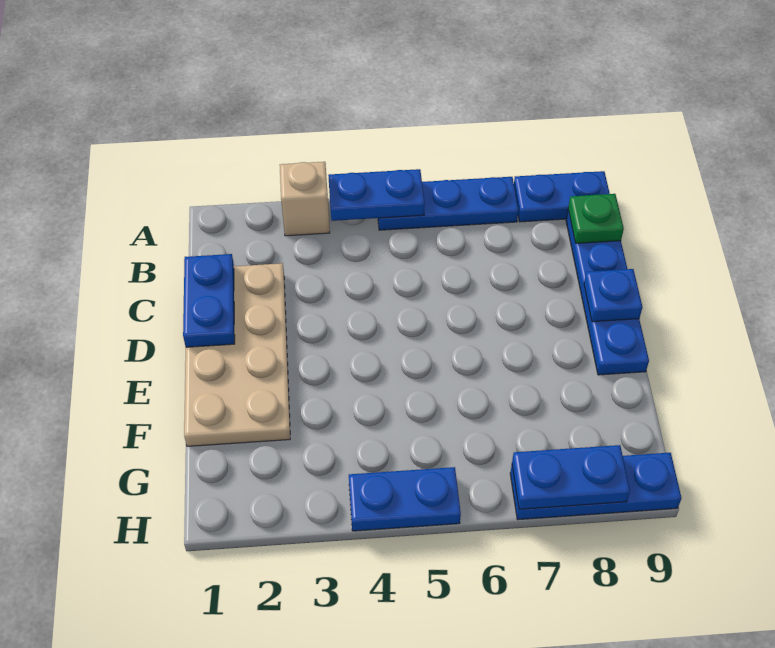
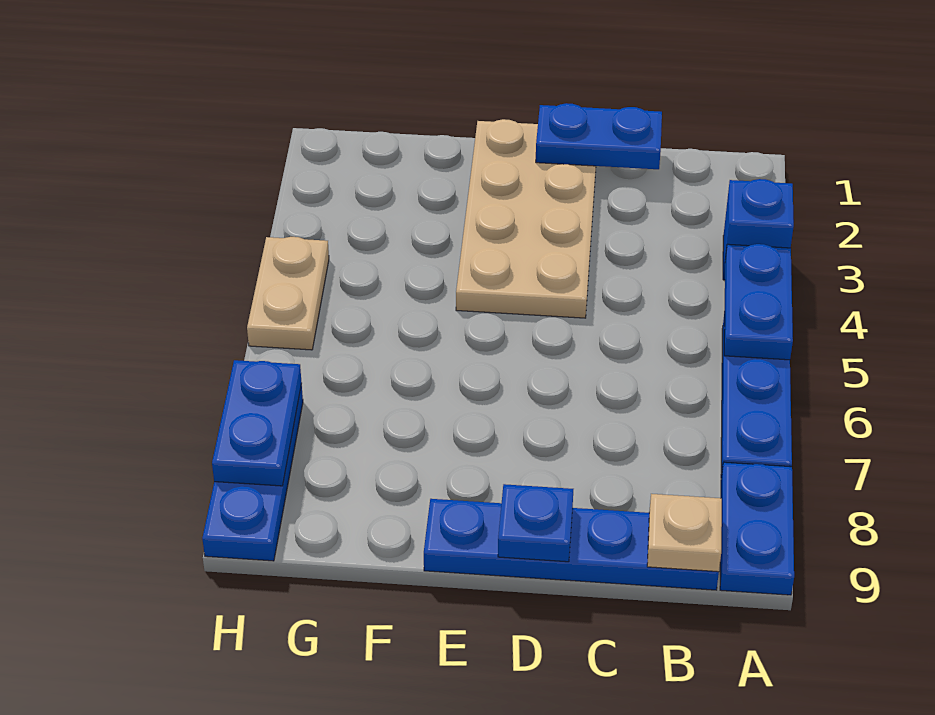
tan 1x1 brick [280,162,330,236] -> blue 1x1 brick [723,179,794,280]
green 1x1 plate [568,194,624,243] -> tan 1x1 plate [647,494,722,572]
tan 2x4 plate [184,263,290,446] -> tan 2x4 plate turned to [456,119,596,318]
blue 1x2 plate [349,467,461,531] -> tan 1x2 plate [247,237,329,350]

